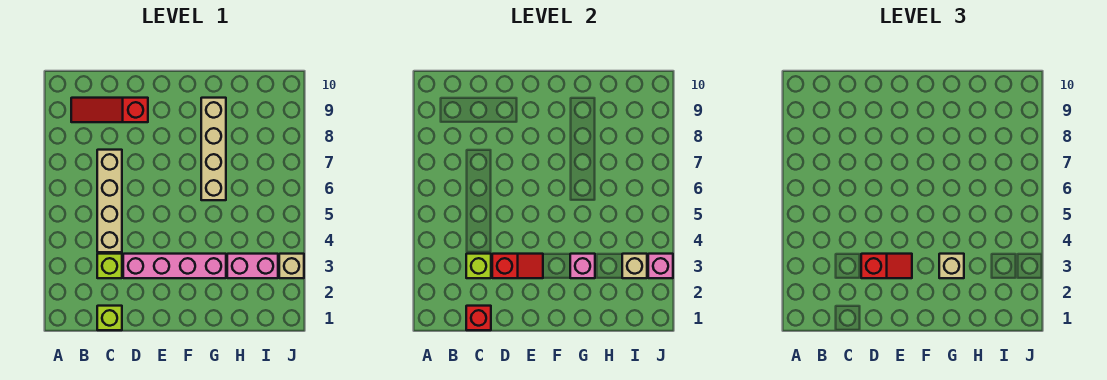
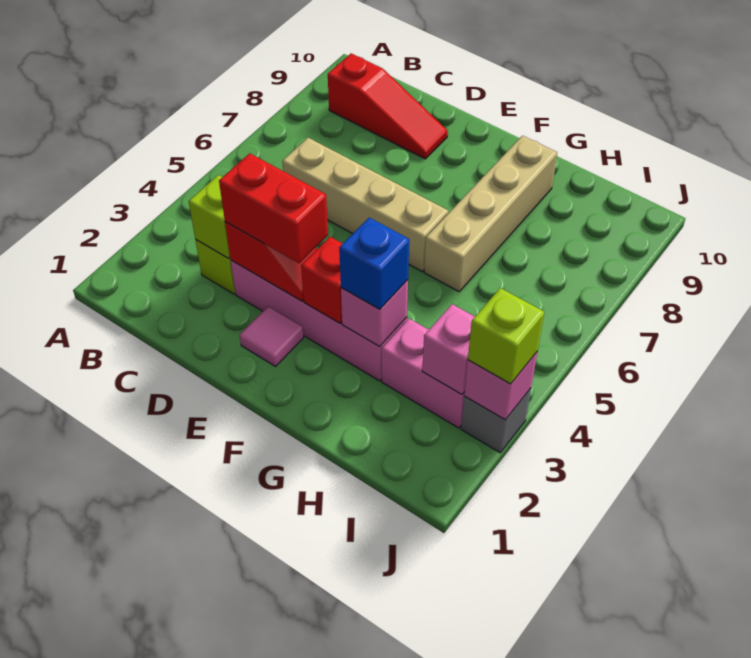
red 1x3 slope [71,98,148,122] -> red 1x3 slope turned to [328,54,448,159]
lime 1x1 brick [97,306,122,330] -> lime 1x1 brick moved to [468,288,544,384]
red 1x1 brick [466,306,491,330] -> red 1x1 brick moved to [301,237,343,323]
tan 1x4 brick [97,150,122,252] -> tan 1x4 brick turned to [282,138,448,271]
red 1x2 slope [861,254,912,278] -> red 1x2 brick [219,153,328,263]
none -> pink 1x1 tile [240,307,303,367]
tan 1x1 brick [939,254,964,278] -> blue 1x1 brick [339,218,409,310]
tan 1x1 brick [622,254,647,278] -> pink 1x1 brick [422,304,475,395]
tan 1x1 brick [279,254,304,278] -> grey 1x1 brick [461,388,531,453]

